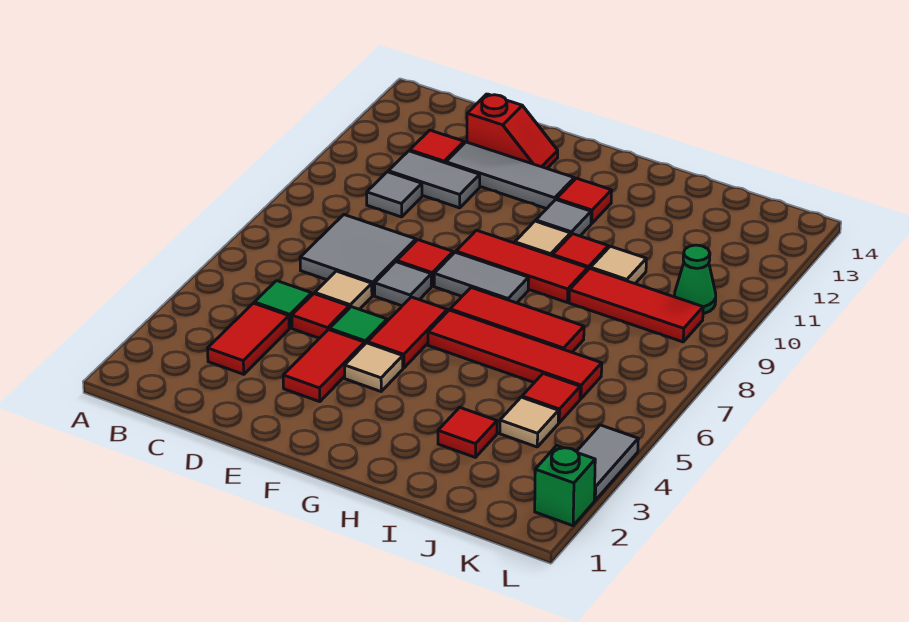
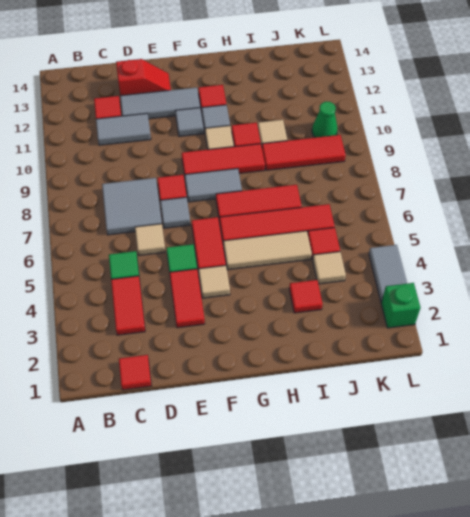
grey 1x1 tile [367,172,422,217] -> grey 1x1 tile moved to [176,108,204,136]
red 1x1 tile [292,294,349,338] -> red 1x1 tile moved to [119,355,151,390]
none -> tan 1x3 tile [224,231,312,270]

